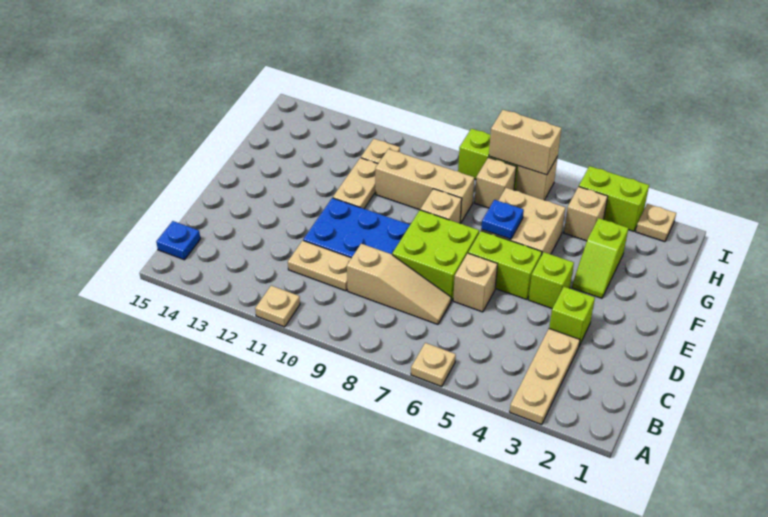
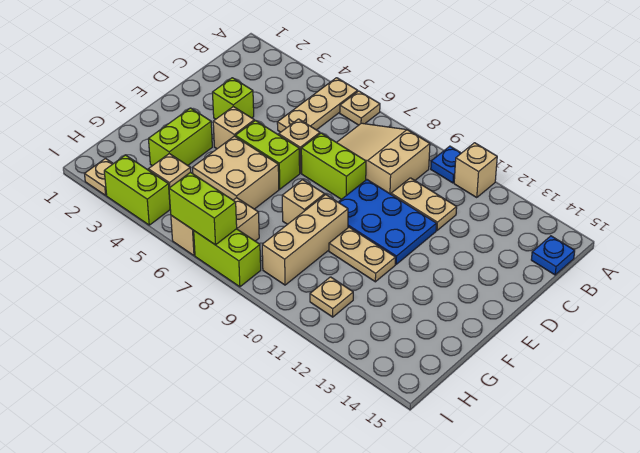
tan 1x3 plate [510,329,580,425] -> tan 1x3 plate moved to [277,78,358,132]
tan 1x1 plate [255,286,300,327] -> tan 1x1 brick [454,143,497,197]
tan 1x3 slope [347,244,451,324] -> tan 2x3 slope [337,123,430,194]
lime 2x2 brick [392,210,479,301] -> lime 1x2 brick [301,133,366,199]
lime 1x1 brick [529,252,574,308] -> tan 1x1 brick [213,107,254,149]
lime 1x2 slope [572,218,628,298] -> lime 1x2 brick [149,108,212,166]
blue 1x1 plate [481,200,524,239] -> blue 1x1 plate moved to [431,146,461,183]
tan 1x2 plate [333,158,378,209] -> tan 1x2 plate turned to [329,227,396,282]
tan 1x3 brick [375,149,474,224] -> tan 1x3 brick turned to [262,195,348,285]
tan 1x2 brick [489,110,561,175] -> lime 1x2 brick [169,172,237,245]

